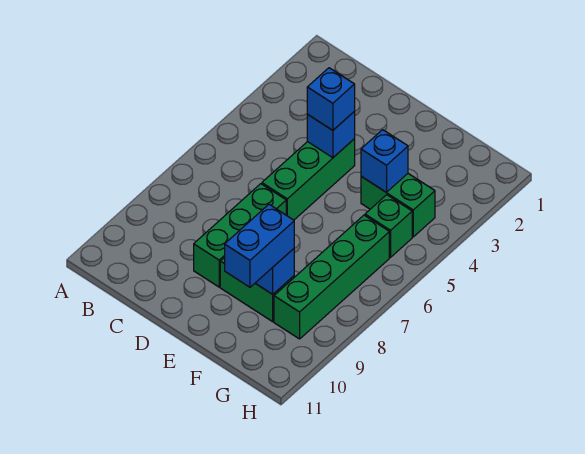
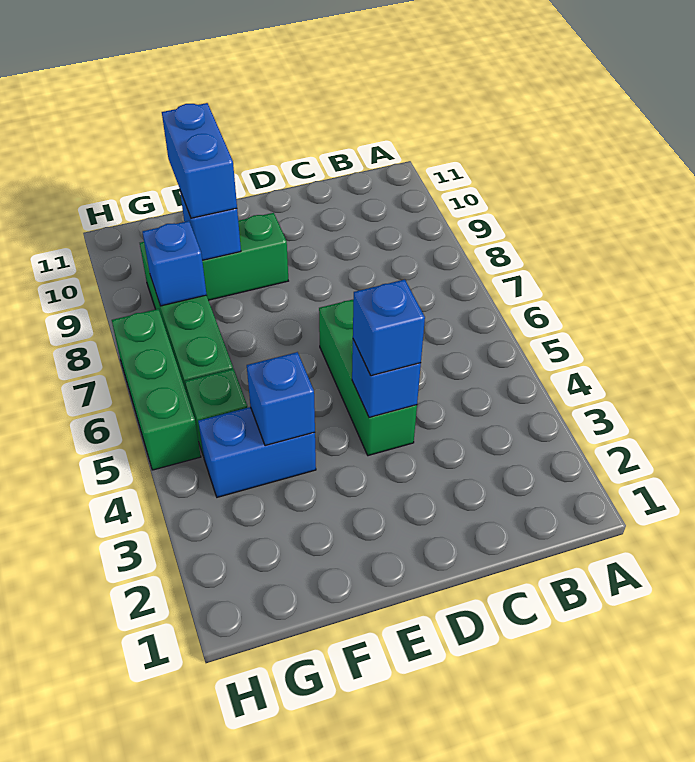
green 1x3 brick [194,184,286,287] -> green 1x3 brick moved to [112,309,201,470]
green 1x2 brick [361,174,435,237] -> blue 1x2 brick [198,407,316,497]
none -> blue 1x1 brick [143,221,207,306]

